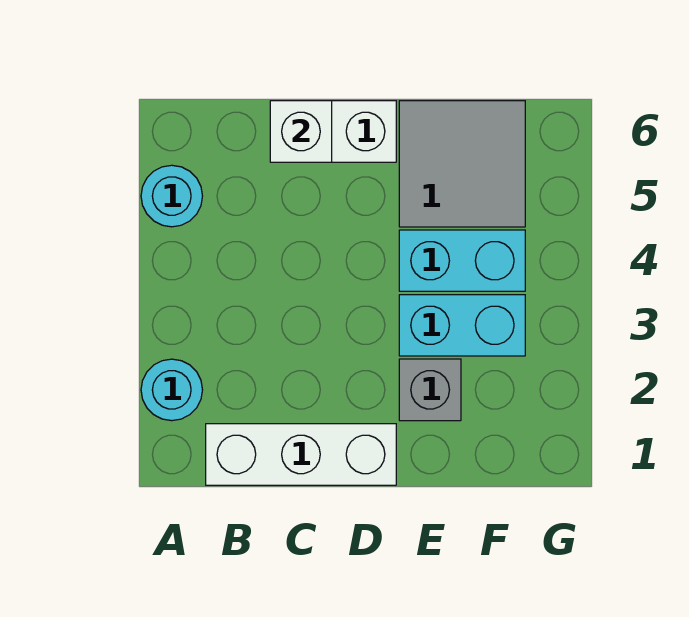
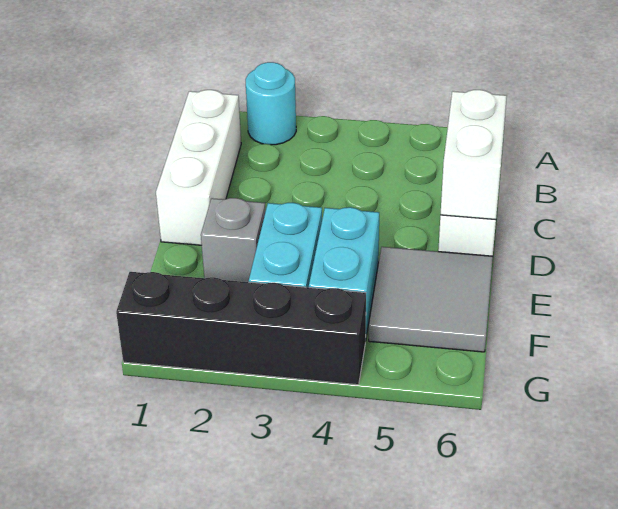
cyan 1x1 round brick [141,165,202,227] -> none
white 1x1 brick [270,101,332,162] -> white 1x2 brick [440,90,507,220]
none -> black 1x4 brick [116,272,366,385]

